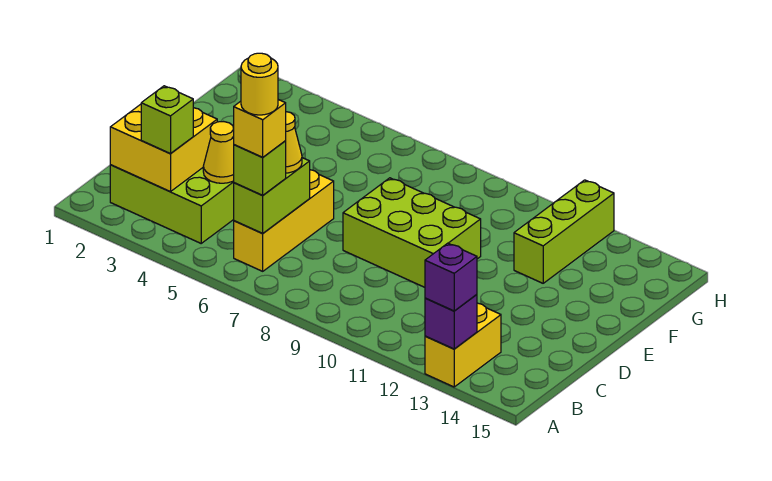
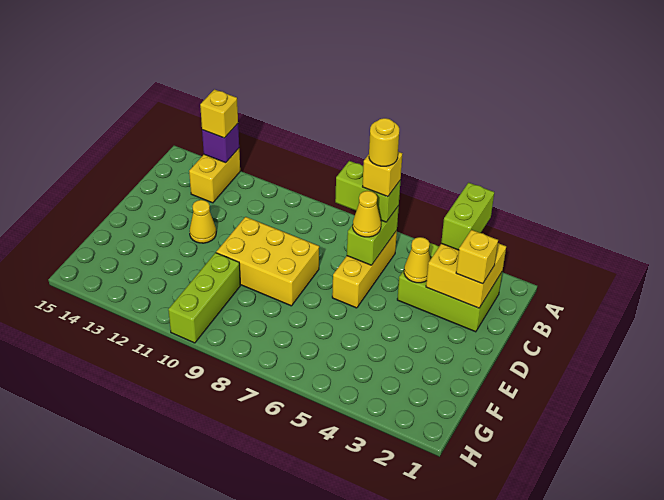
purple 1x1 brick [425,243,477,311] -> yellow 1x1 brick [200,89,238,138]
lime 1x1 brick [141,86,193,154] -> lime 1x2 brick [441,183,494,250]
lime 1x1 brick [234,141,286,195] -> lime 1x2 brick [335,161,401,222]
none -> yellow 1x1 brick [456,230,498,284]
lime 2x3 brick [343,178,481,287] -> yellow 2x3 brick [216,217,319,306]
none -> yellow 1x1 cone [190,200,216,243]
lime 1x3 brick [514,180,614,283] -> lime 1x3 brick moved to [168,253,241,343]

